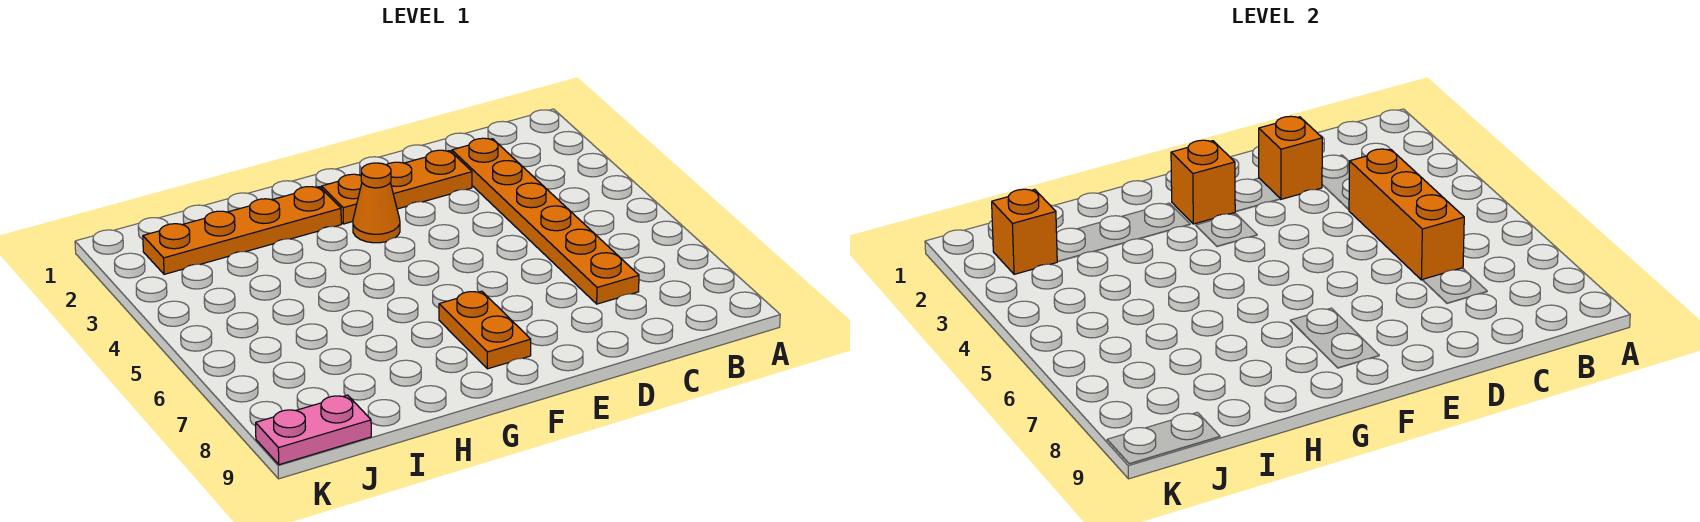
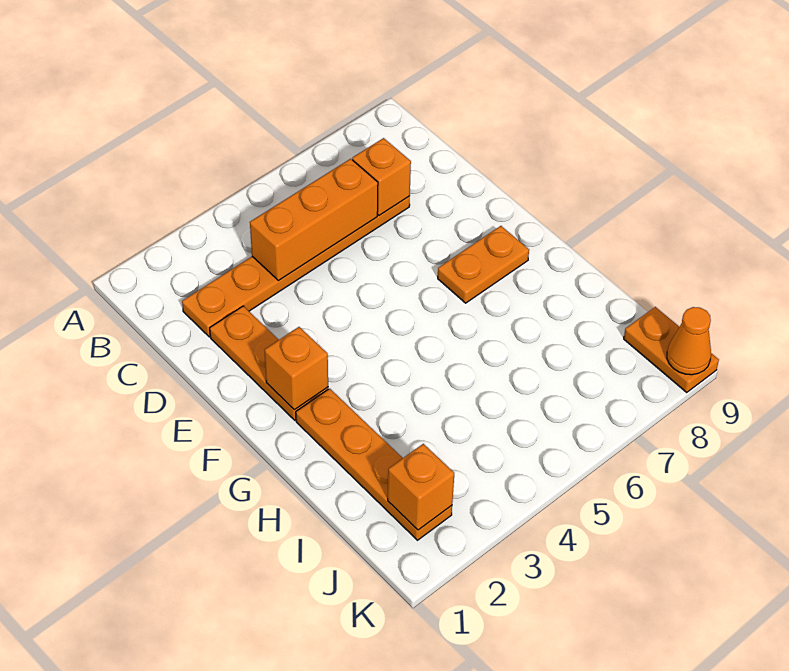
orange 1x1 brick [1259,116,1322,199] -> orange 1x1 brick moved to [352,138,411,215]
orange 1x1 cone [353,163,400,243] -> orange 1x1 cone moved to [667,307,711,375]
pink 1x2 plate [256,395,371,465] -> orange 1x2 plate [624,307,719,392]

